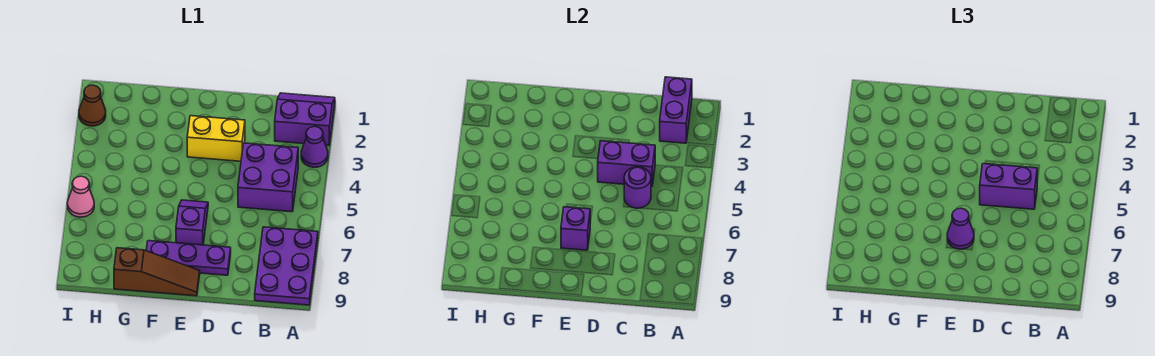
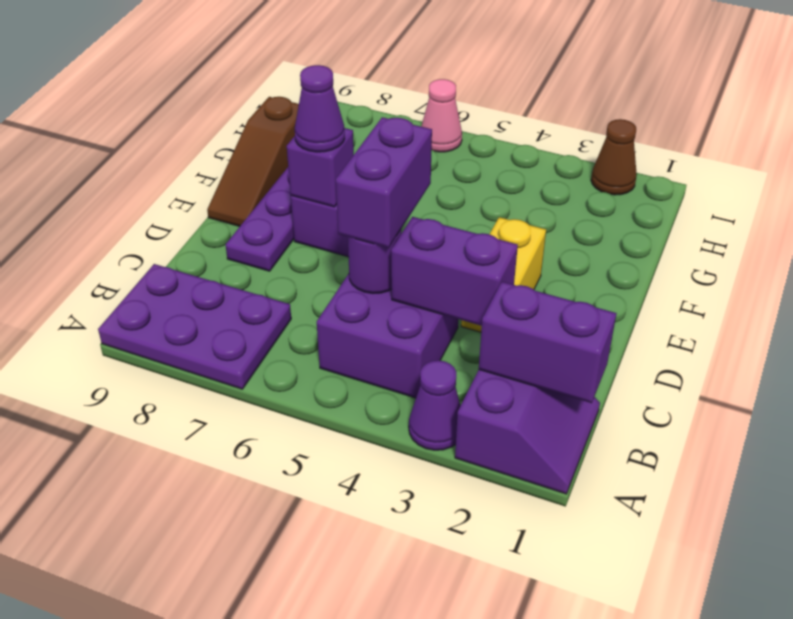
purple 1x2 brick [598,141,655,186] -> purple 1x2 brick turned to [391,217,518,326]

